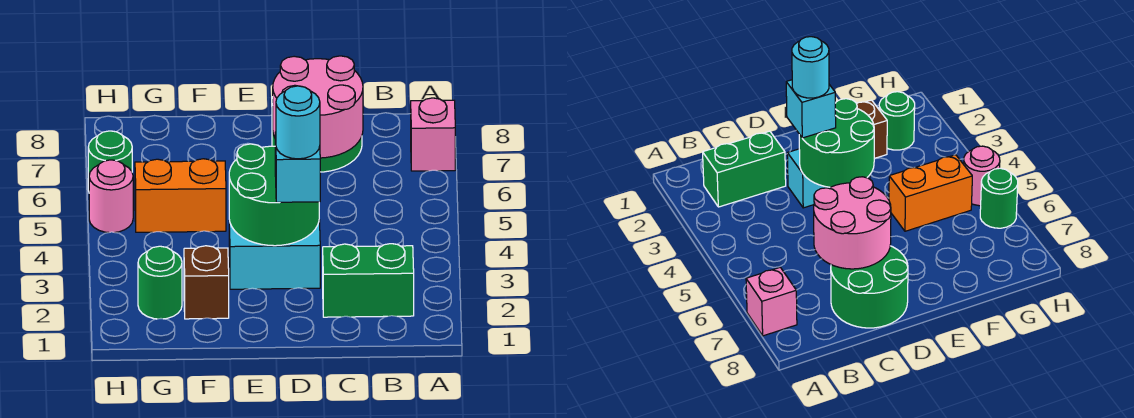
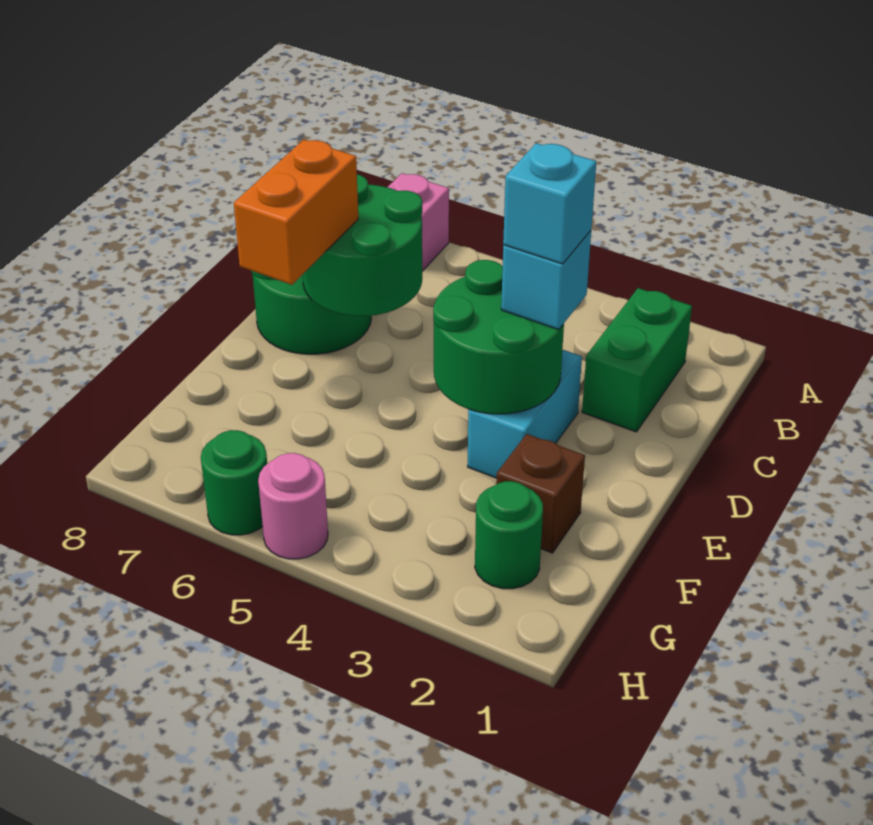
pink 2x2 round brick [273,56,363,158] -> green 2x2 round brick [302,174,422,316]
cyan 1x1 round brick [276,86,320,159] -> cyan 1x1 brick [503,143,596,264]
orange 1x2 brick [135,159,226,232] -> orange 1x2 brick moved to [234,140,358,285]

